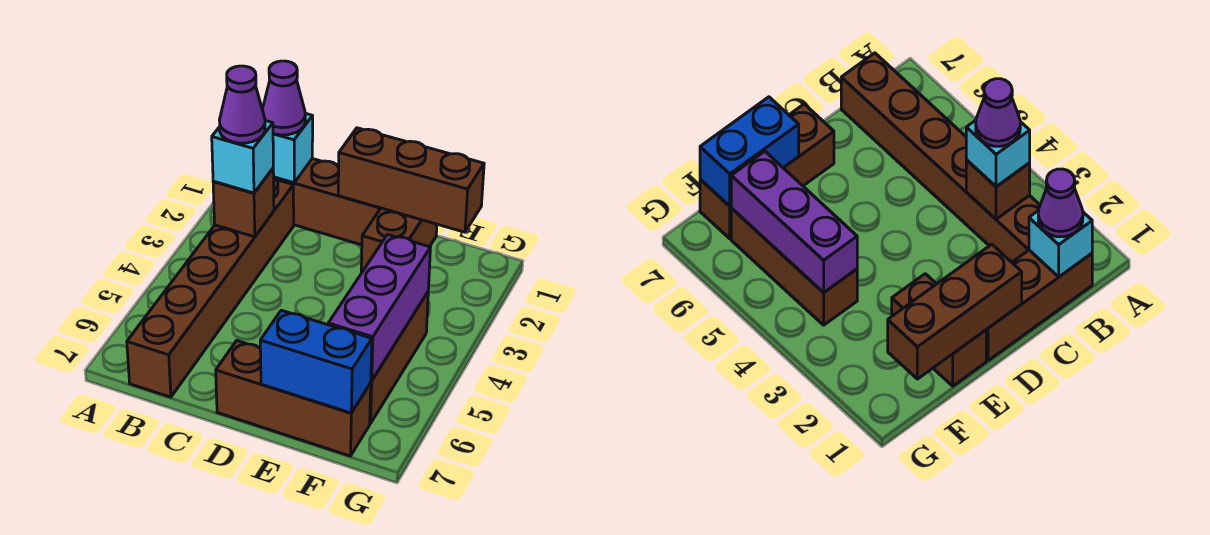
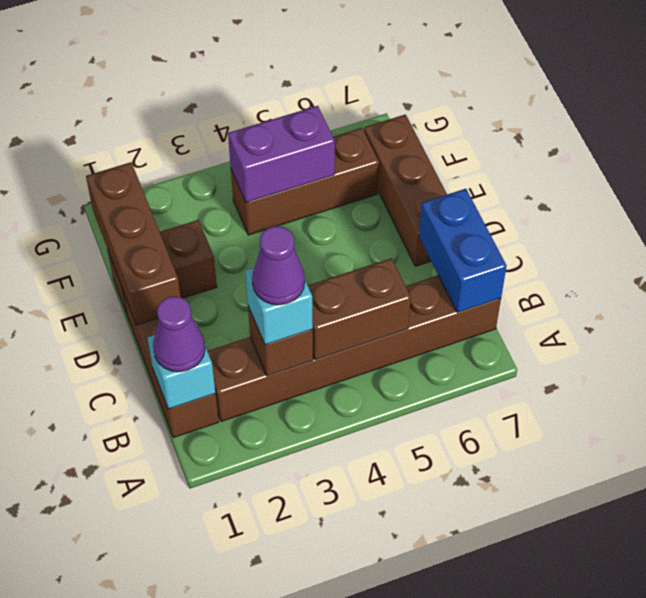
none -> brown 1x2 brick [308,258,411,360]
blue 1x2 brick [260,310,372,413] -> blue 1x2 brick moved to [419,189,507,313]
purple 1x3 brick [328,235,430,381] -> purple 1x2 brick [228,106,335,203]

